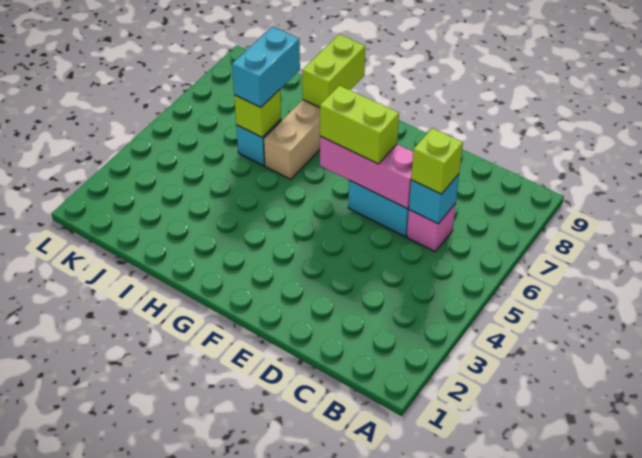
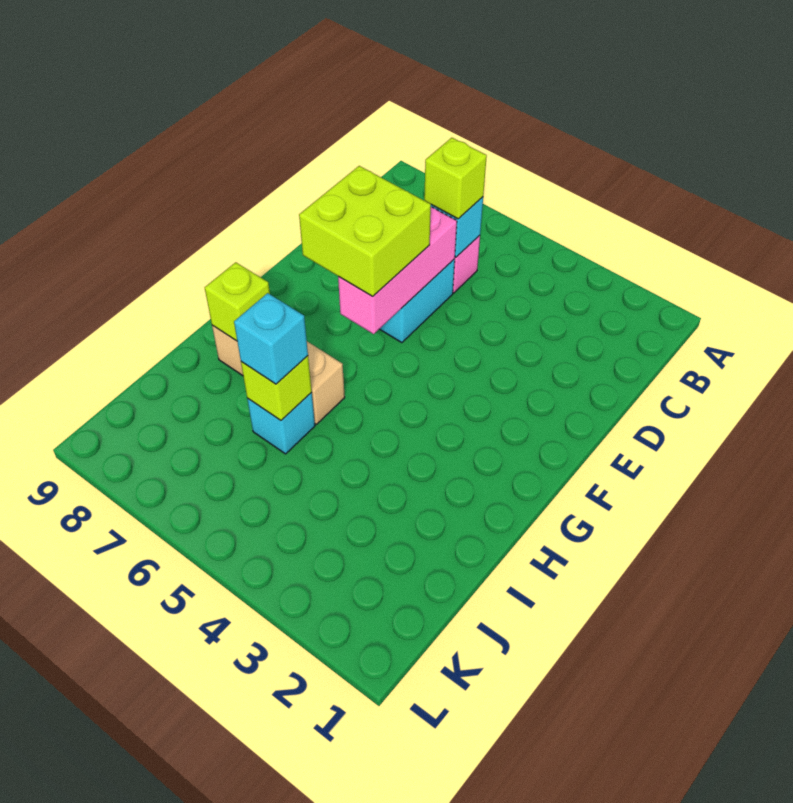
lime 1x2 brick [320,85,399,164] -> lime 2x2 brick [299,166,431,296]
lime 1x2 brick [302,34,365,107] -> lime 1x1 brick [205,262,270,341]
cyan 1x2 brick [232,27,300,107] -> cyan 1x1 brick [234,293,308,384]

